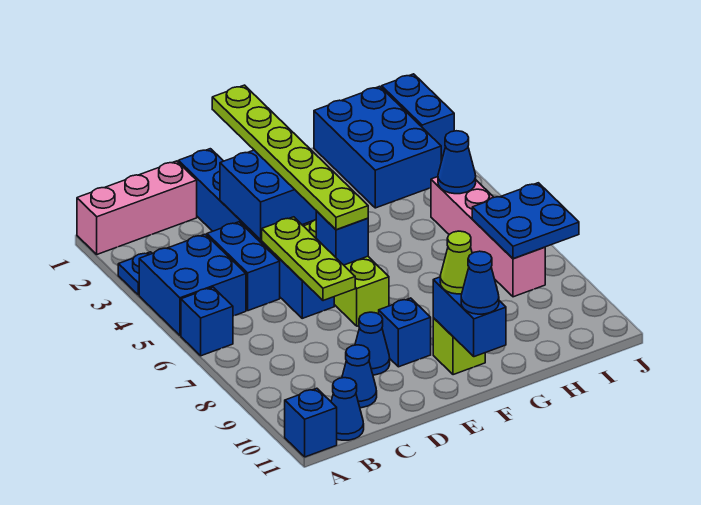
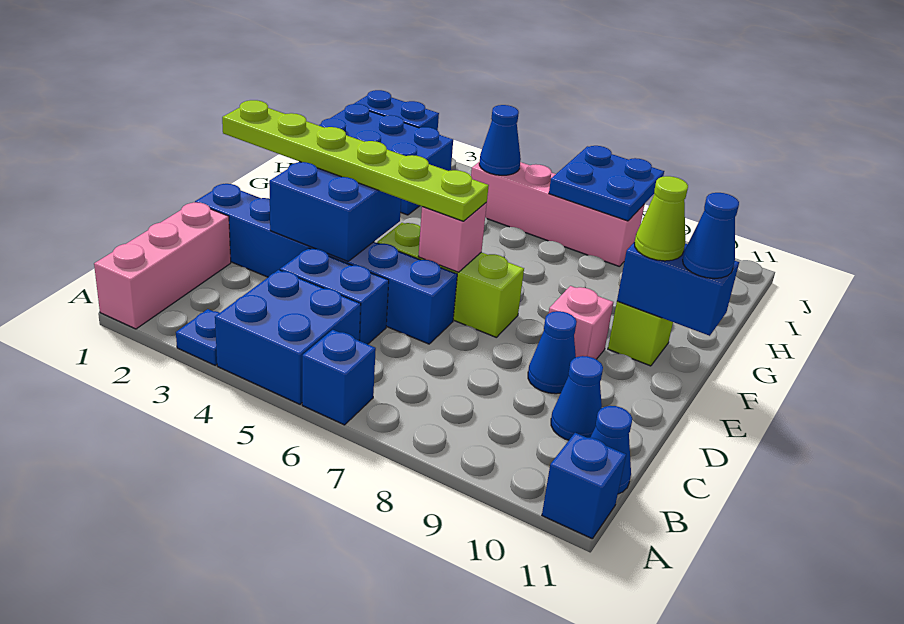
lime 1x3 plate [262,217,355,301] -> none
blue 1x1 brick [316,211,368,265] -> pink 1x1 brick [418,203,487,272]
blue 1x1 brick [379,298,431,367] -> pink 1x1 brick [549,286,613,359]

